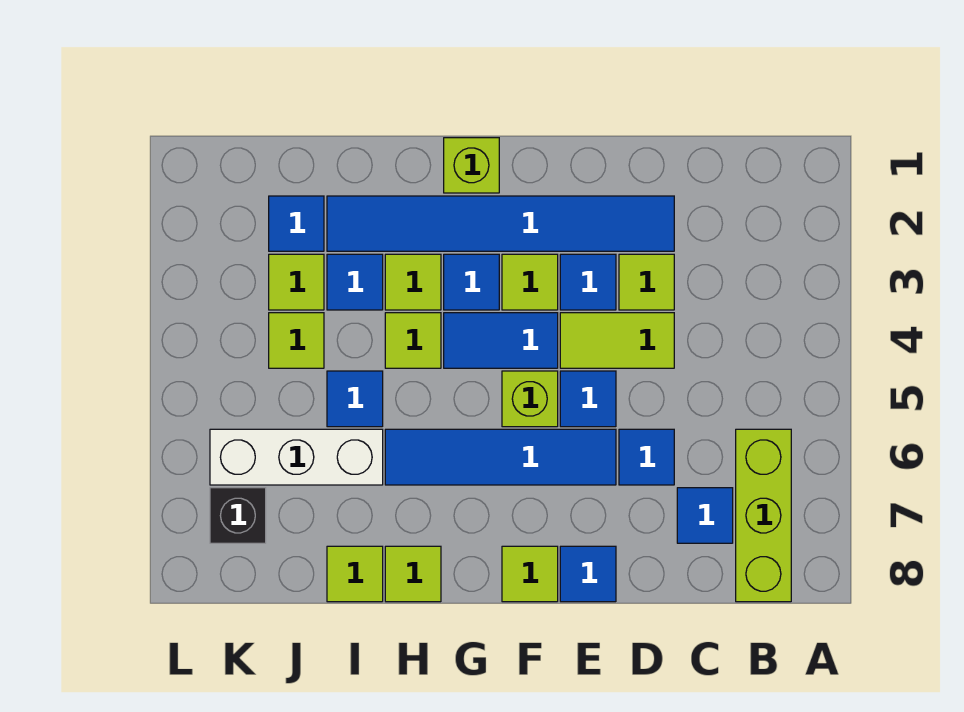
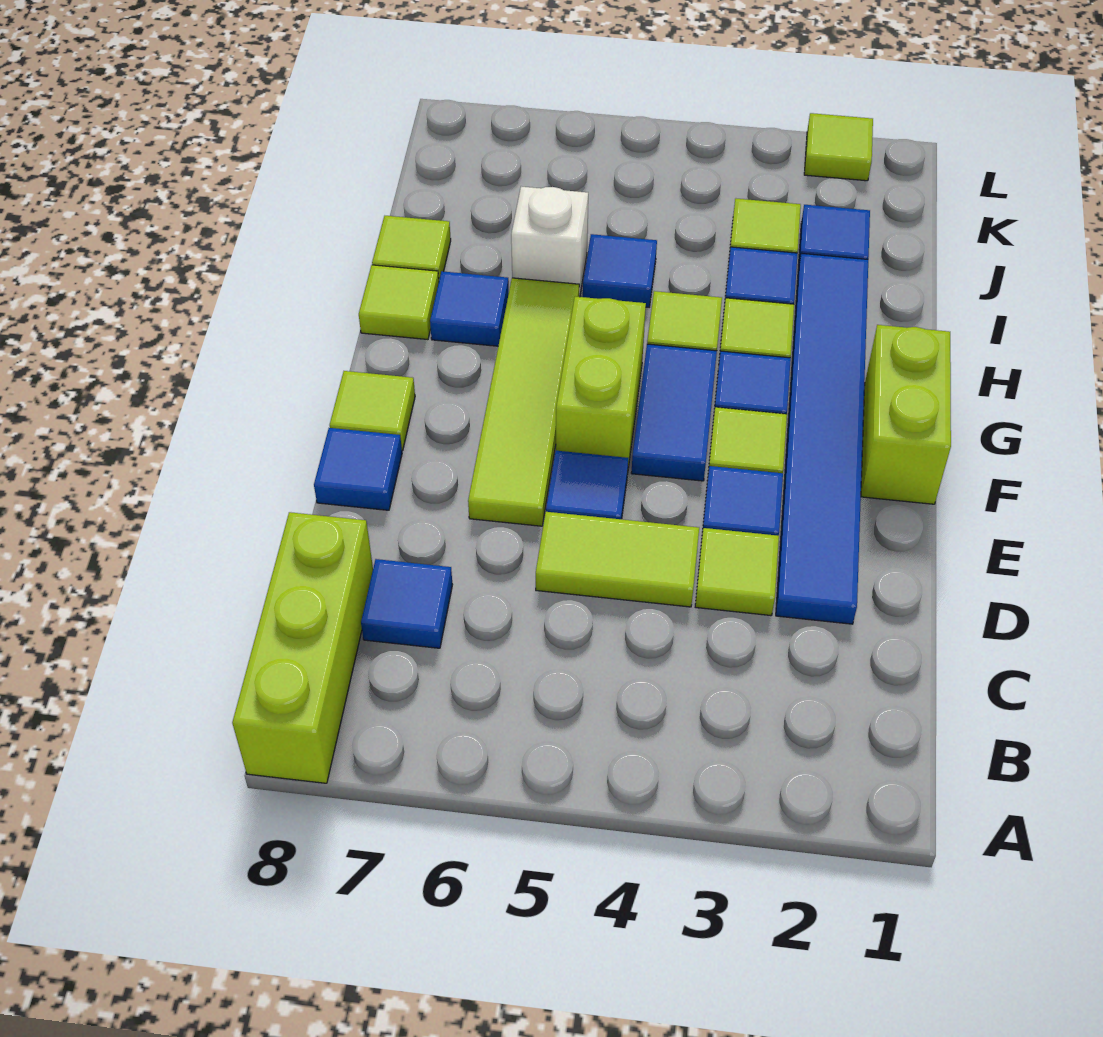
lime 1x3 brick [736,429,791,602] -> lime 1x3 brick turned to [232,512,373,783]
lime 1x2 tile [560,313,674,368] -> lime 1x2 tile turned to [536,512,699,607]
blue 1x1 tile [619,429,674,485] -> blue 1x1 tile moved to [430,271,509,346]
blue 1x4 tile [385,429,616,485] -> lime 1x4 tile [468,278,579,526]
lime 1x1 brick [502,371,558,427] -> lime 1x2 brick [556,296,646,468]
lime 1x1 brick [444,138,499,193] -> lime 1x2 brick [861,325,951,504]
white 1x3 brick [210,429,383,485] -> white 1x1 brick [511,186,588,297]
lime 1x1 tile [269,313,324,368] -> lime 1x1 tile moved to [804,113,873,181]
black 1x1 brick [210,488,266,543] -> none

